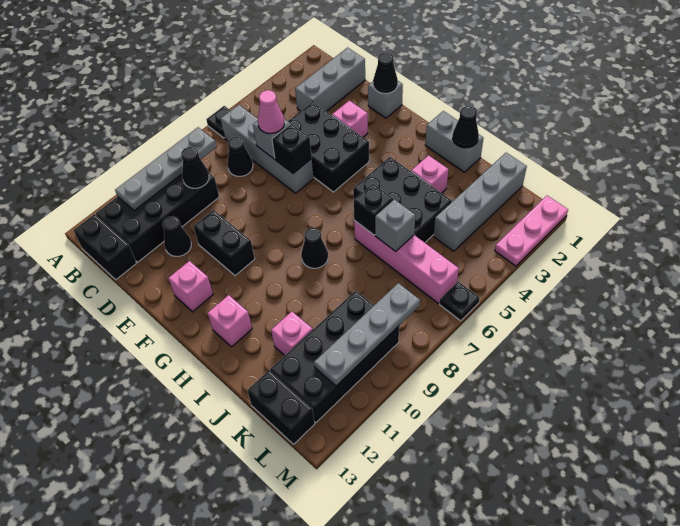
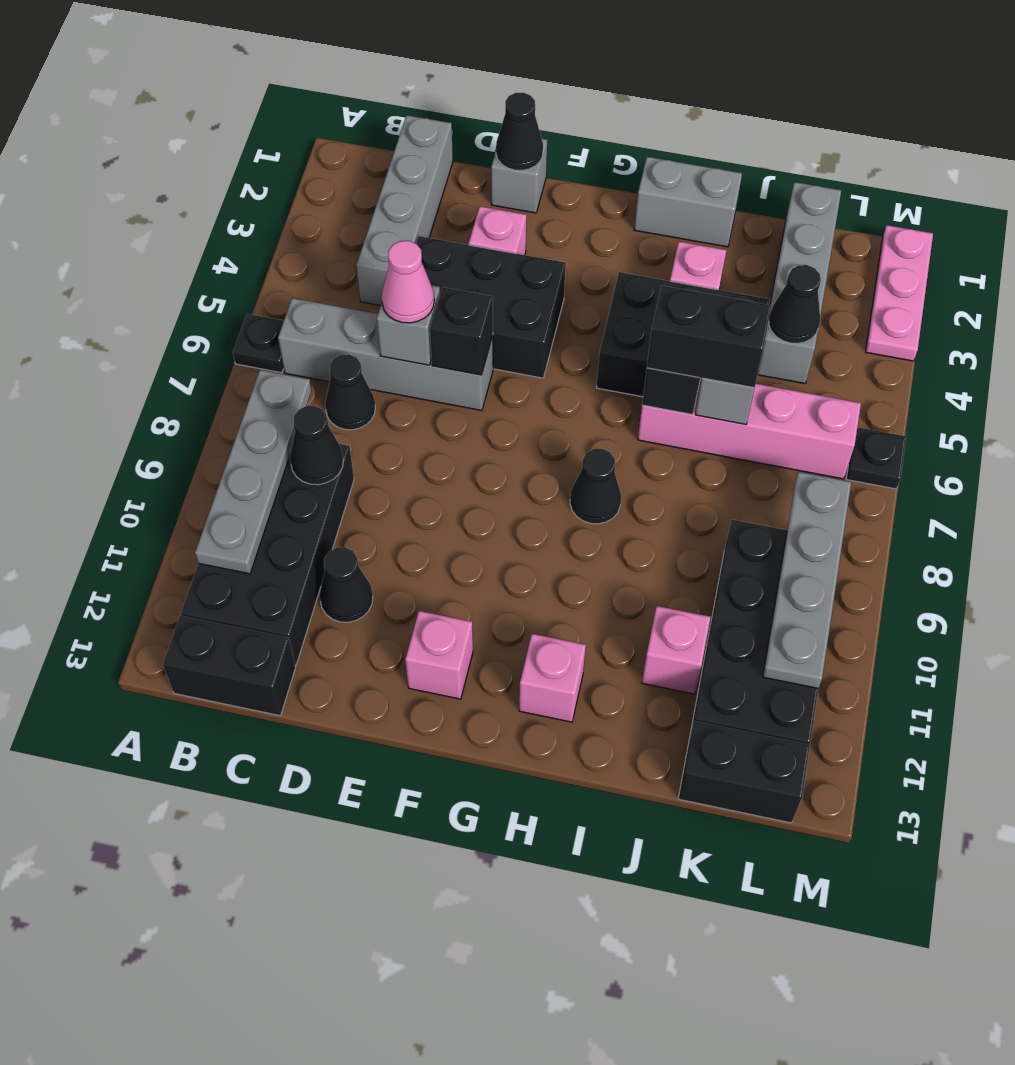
grey 1x3 brick [295,48,365,111] -> grey 1x4 brick [357,115,453,306]
black 1x2 brick [193,210,255,276] -> black 1x2 brick moved to [647,286,771,388]
black 1x1 cone [453,106,479,148] -> black 1x1 cone moved to [769,265,821,344]

